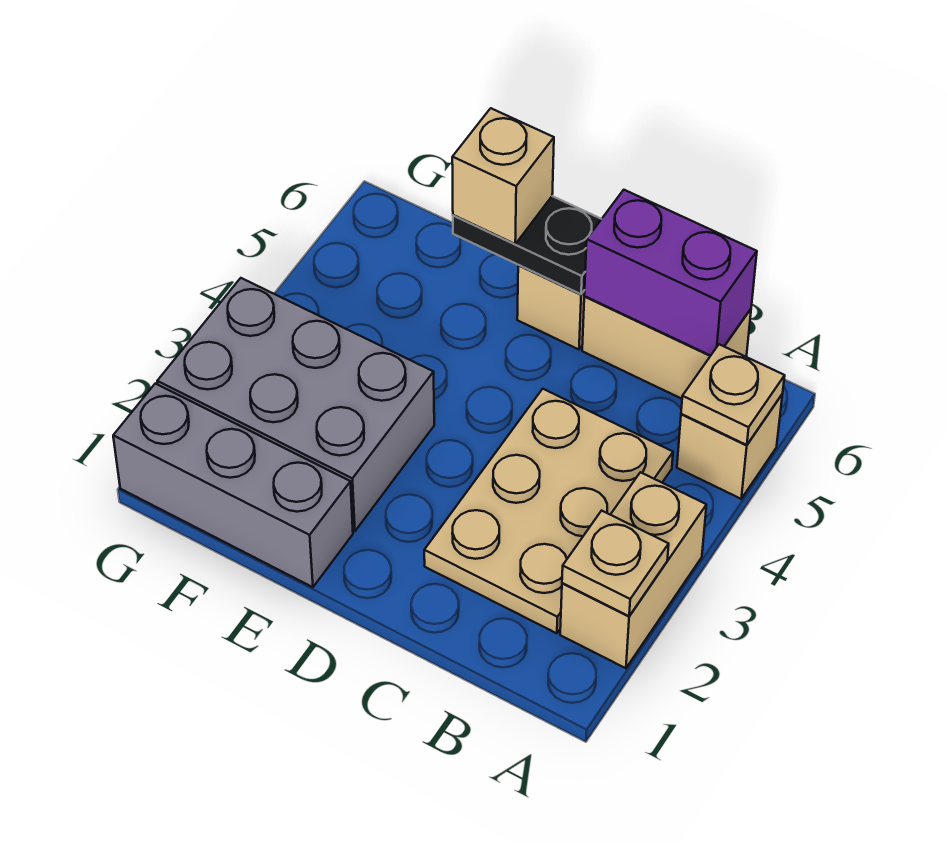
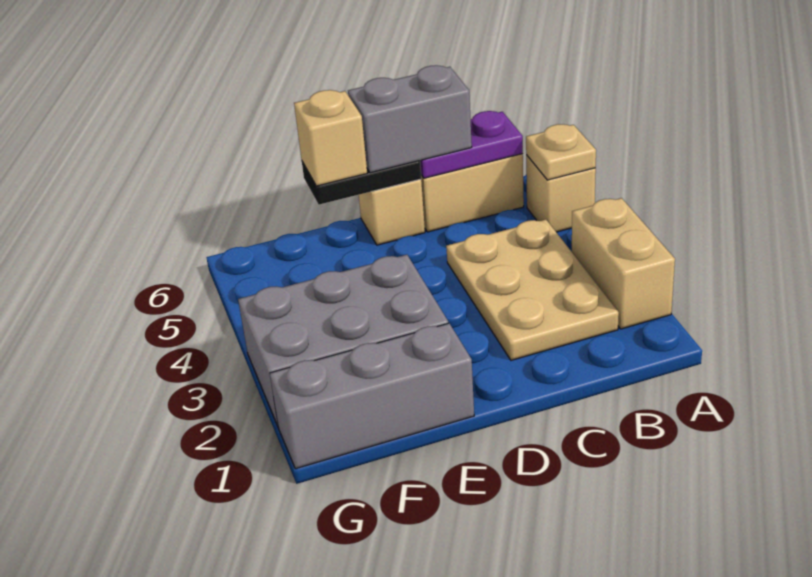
tan 1x1 plate [562,511,669,616] -> none
purple 1x2 brick [584,190,757,356] -> purple 1x2 plate [420,111,523,178]
none -> grey 1x2 brick [348,65,472,173]

